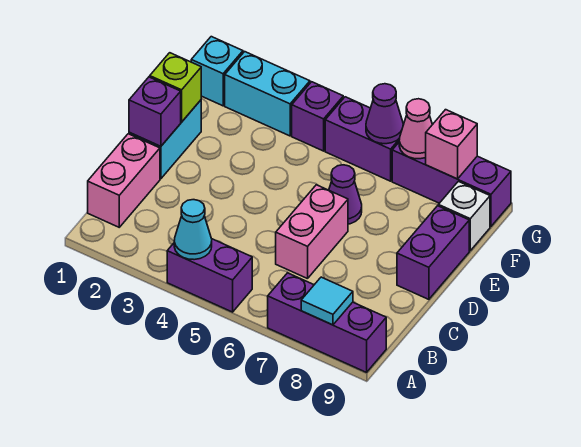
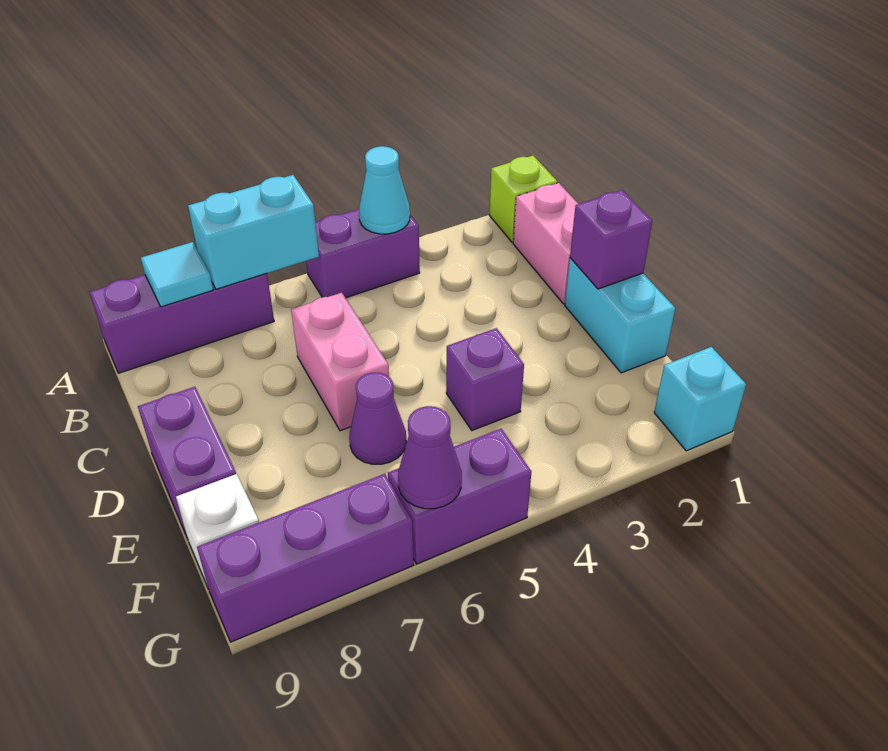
lime 1x1 brick [150,53,201,122] -> lime 1x1 brick moved to [490,156,557,242]
cyan 1x2 brick [225,52,310,136] -> cyan 1x2 brick moved to [188,175,319,289]
purple 1x1 brick [292,82,343,151] -> purple 1x1 brick moved to [446,328,524,430]
pink 1x1 cone [399,99,432,159] -> none
pink 1x1 brick [426,110,477,179] -> none

